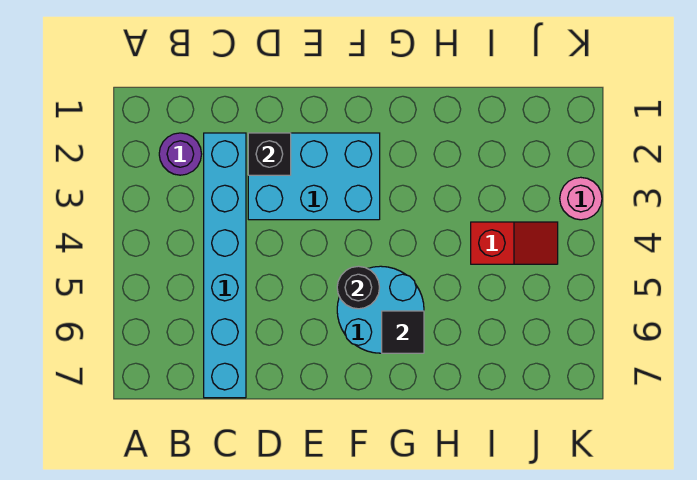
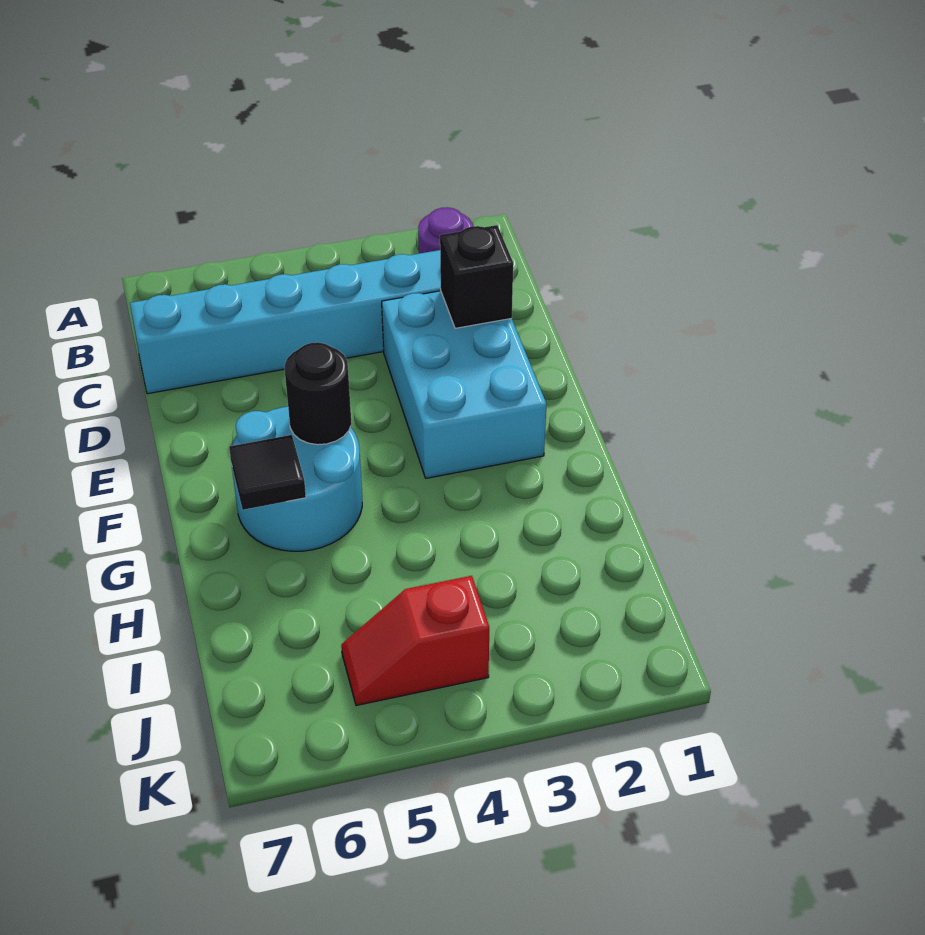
red 1x2 slope [471,222,558,264] -> red 1x2 slope turned to [341,576,489,706]
pink 1x1 round brick [560,177,602,220] -> none

